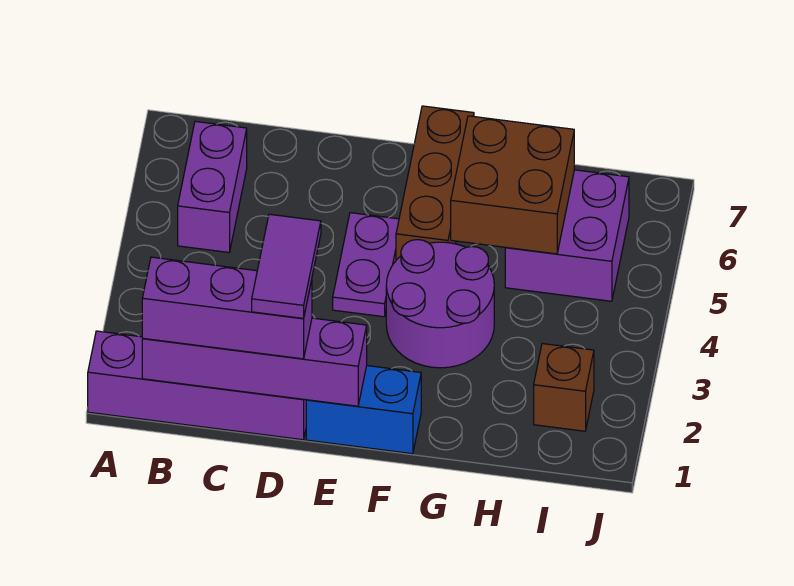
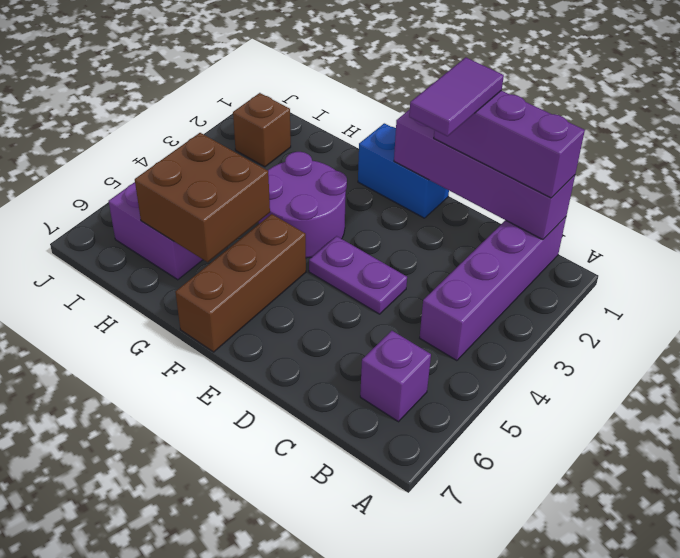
purple 1x4 brick [88,331,306,440] -> purple 1x4 brick turned to [420,217,566,361]
purple 1x2 brick [178,121,247,252] -> purple 1x1 brick [360,331,431,422]
purple 1x2 plate [333,213,399,317] -> purple 1x2 plate turned to [309,236,407,314]

